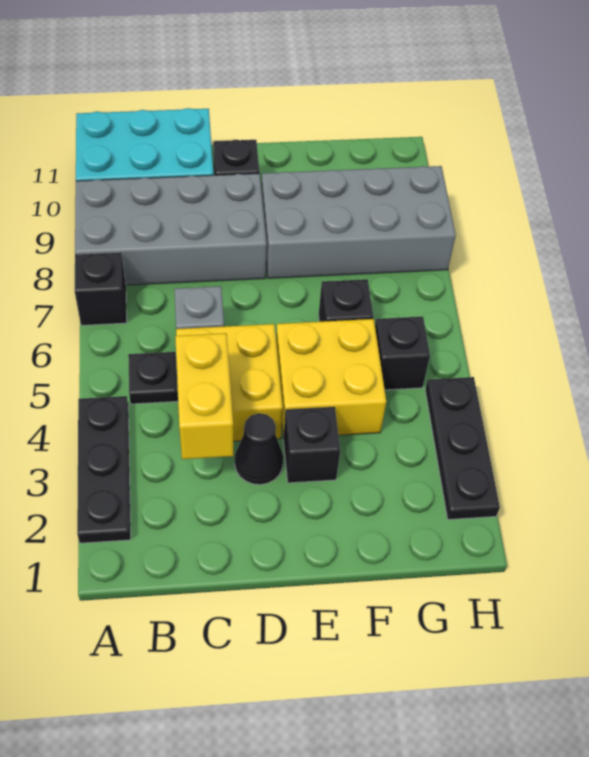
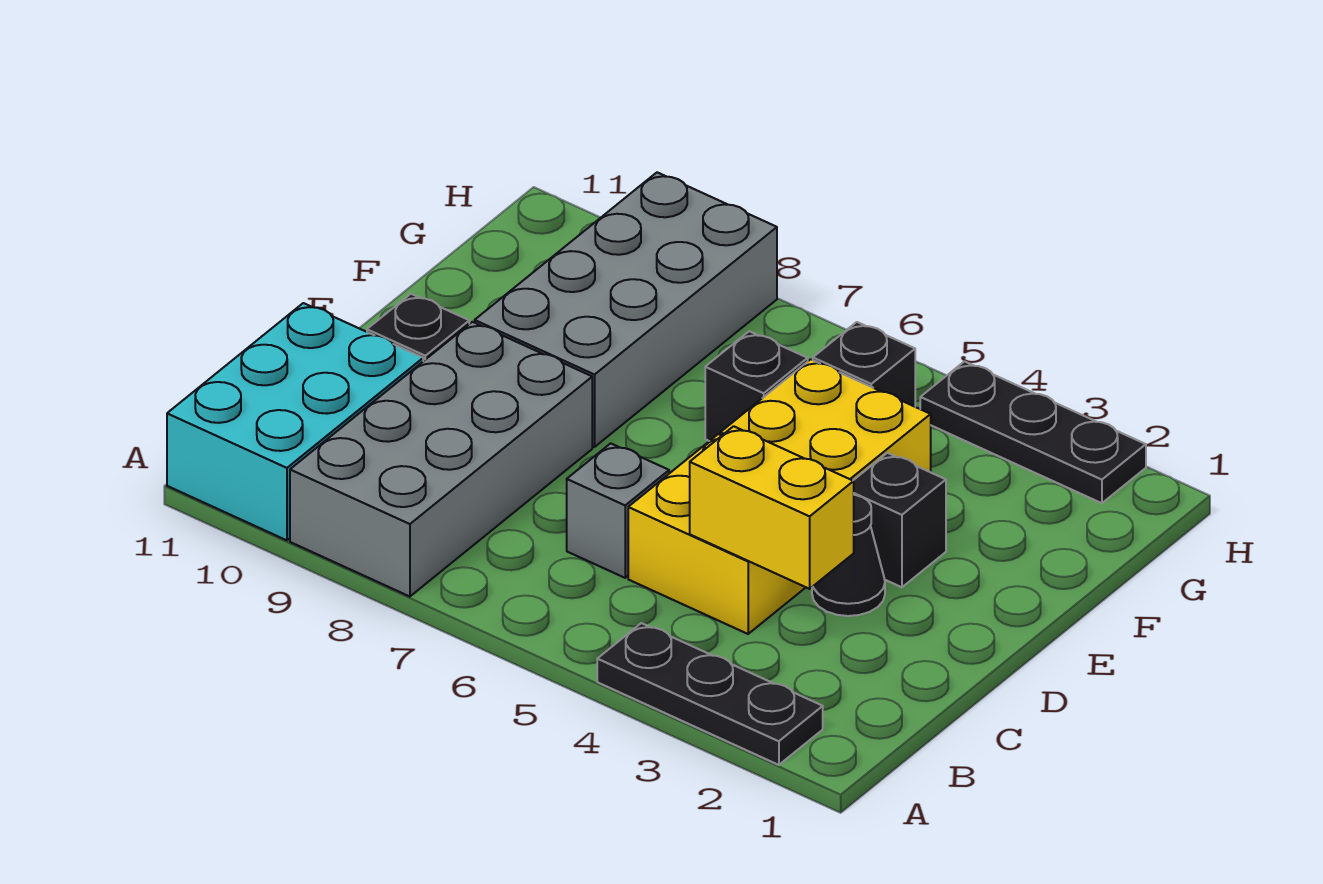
black 1x1 brick [75,252,127,325] -> none
black 1x1 plate [128,352,178,404] -> none

